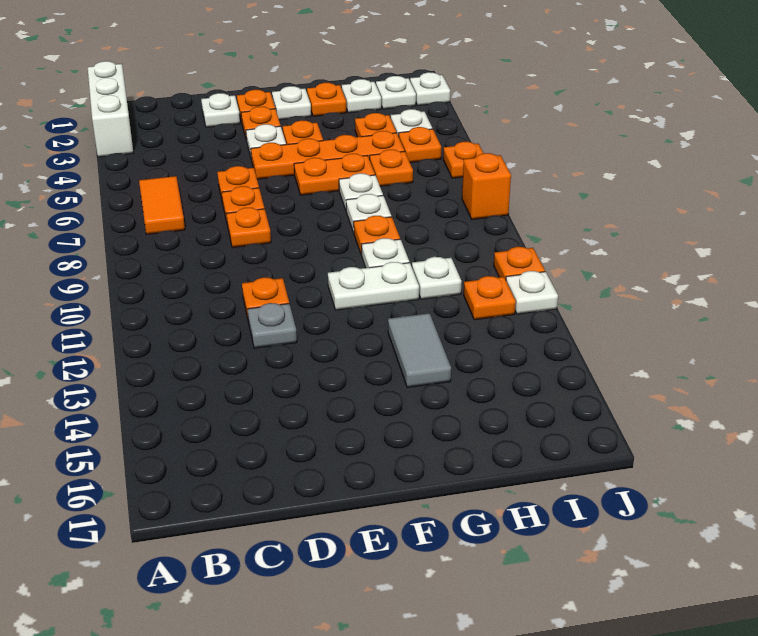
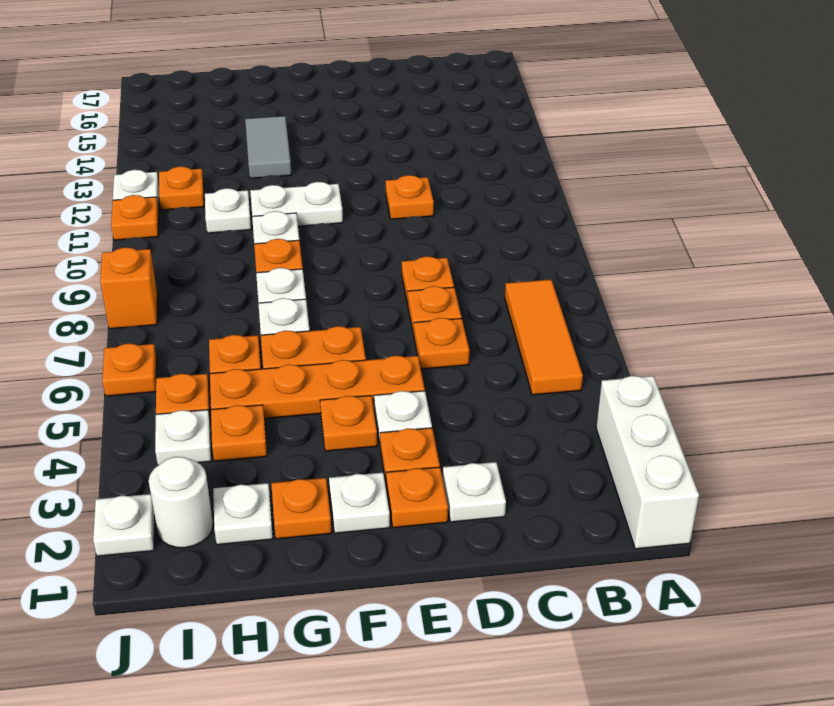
orange 1x2 tile [139,176,185,235] -> orange 1x3 tile [505,280,583,395]
grey 1x1 plate [247,303,297,348] -> none
white 1x1 plate [376,76,416,109] -> white 1x1 round brick [149,457,213,548]

